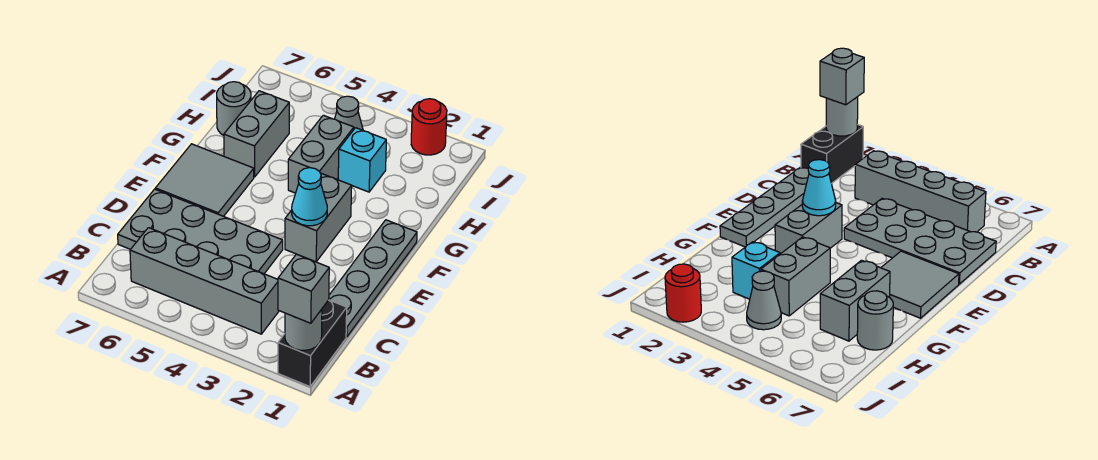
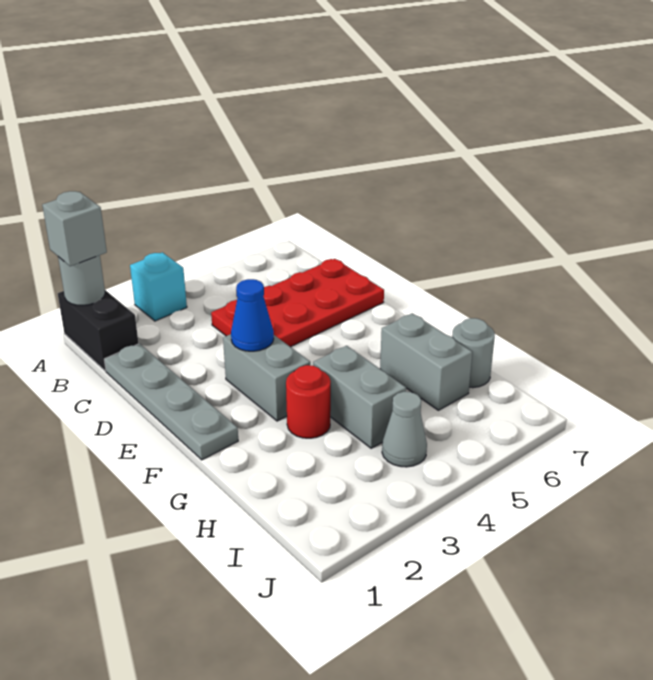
grey 1x4 brick [130,228,279,334] -> none
grey 2x4 plate [118,189,283,274] -> red 2x4 plate [211,259,384,347]
cyan 1x1 cone [292,168,327,226] -> blue 1x1 cone [231,279,274,351]
grey 2x2 tile [155,144,254,216] -> none
cyan 1x1 brick [338,128,386,192] -> cyan 1x1 brick moved to [130,252,187,321]
red 1x1 round brick [411,99,447,155] -> red 1x1 round brick moved to [286,365,331,438]

